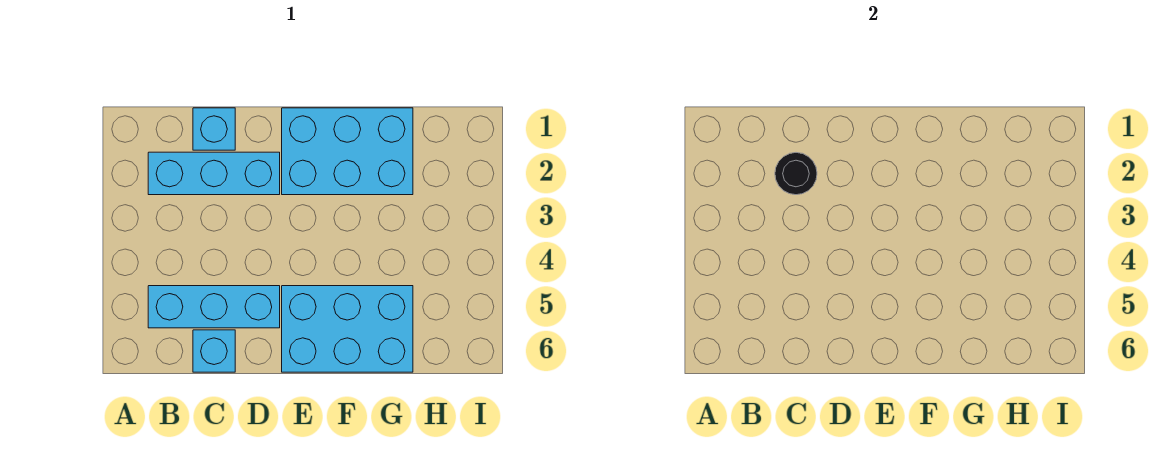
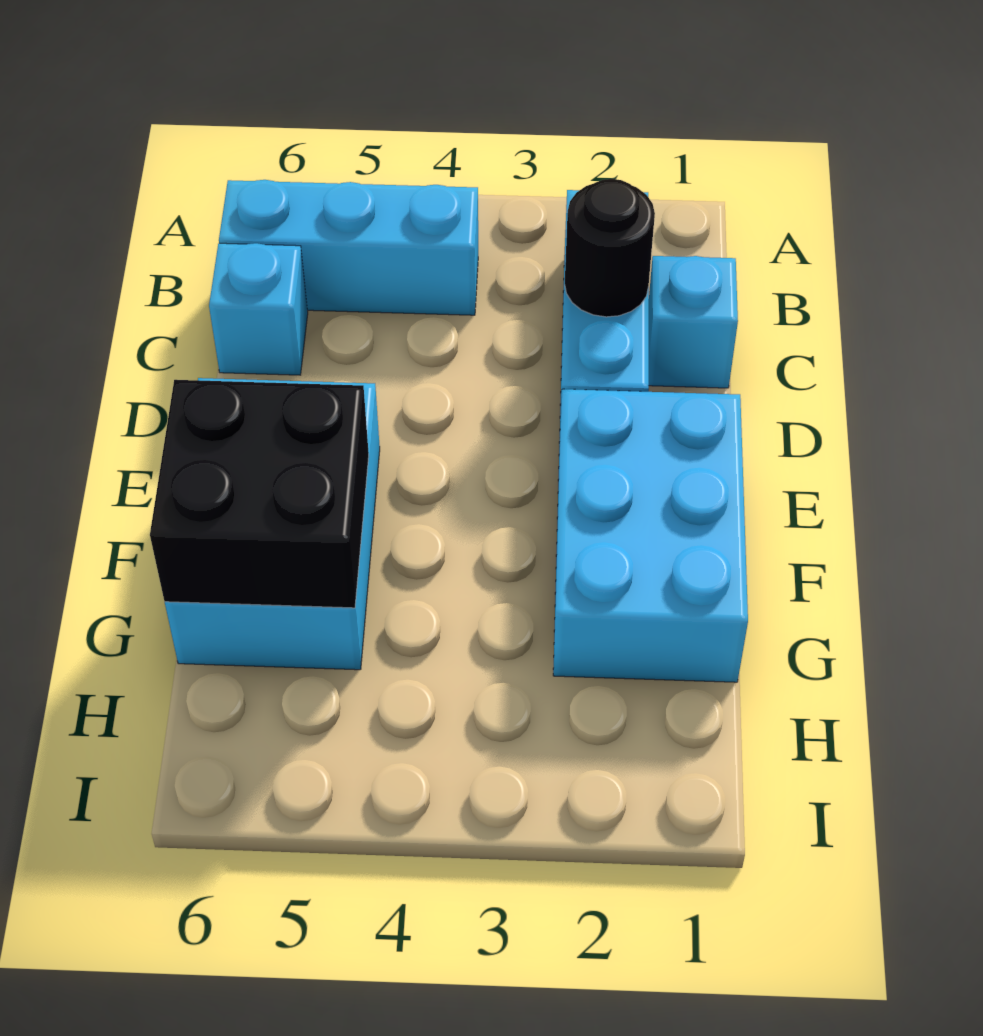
cyan 1x3 brick [148,286,280,328] -> cyan 1x3 brick turned to [219,180,478,315]
none -> black 2x2 brick [150,380,369,608]

